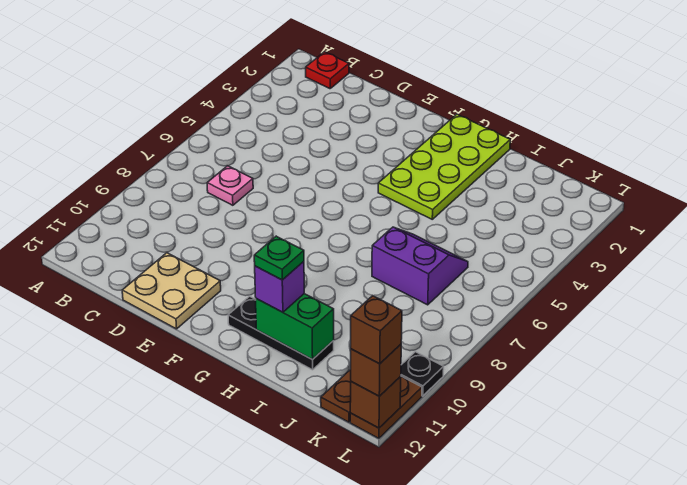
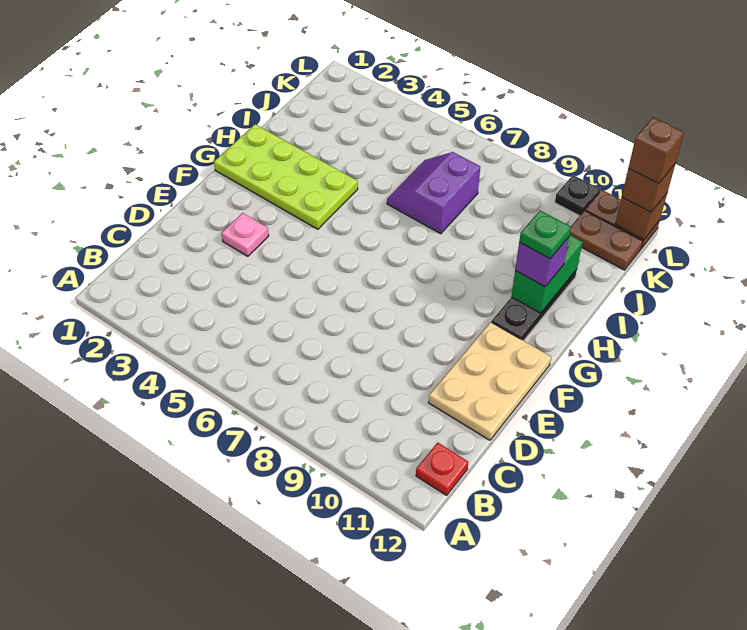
red 1x1 plate [306,52,349,89] -> red 1x1 plate moved to [416,443,468,495]
pink 1x1 plate [207,166,253,205] -> pink 1x1 plate moved to [222,213,269,256]
tan 2x2 plate [122,253,221,329] -> tan 2x3 plate [429,322,551,440]

